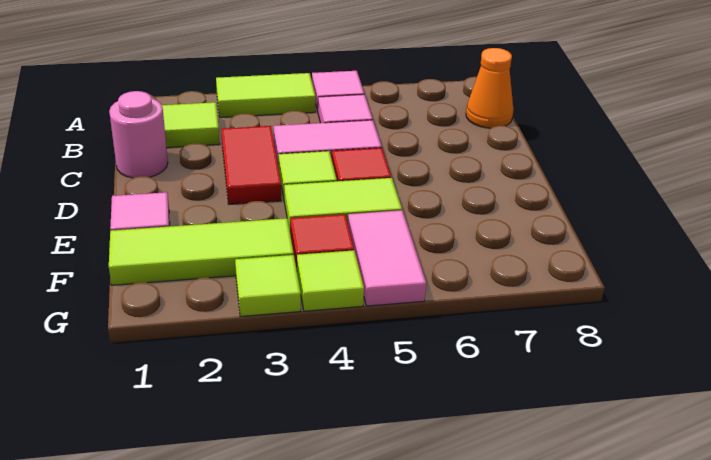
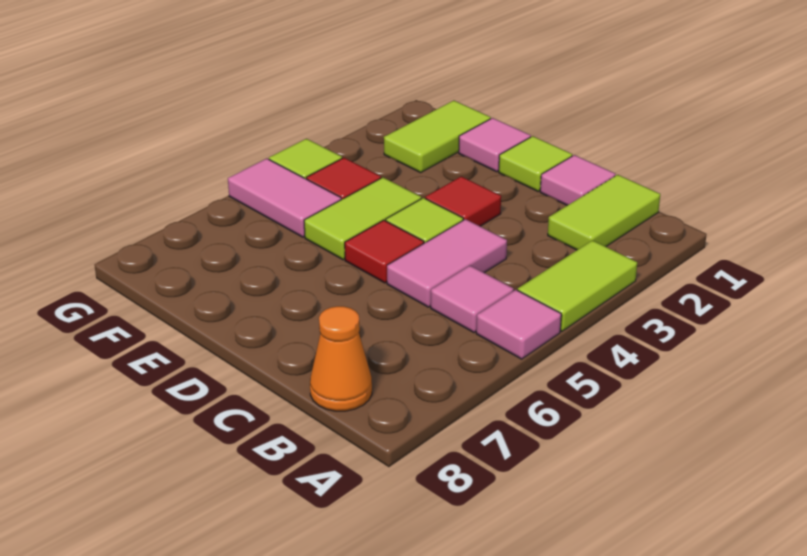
pink 1x1 round brick [109,91,168,178] -> pink 1x1 tile [540,155,615,205]
red 1x2 tile [221,126,281,204] -> red 1x1 tile [425,176,501,226]
lime 1x3 tile [109,218,294,285] -> lime 1x2 tile [384,101,491,173]
lime 1x1 tile [235,255,301,317] -> lime 1x1 tile moved to [499,136,572,191]

